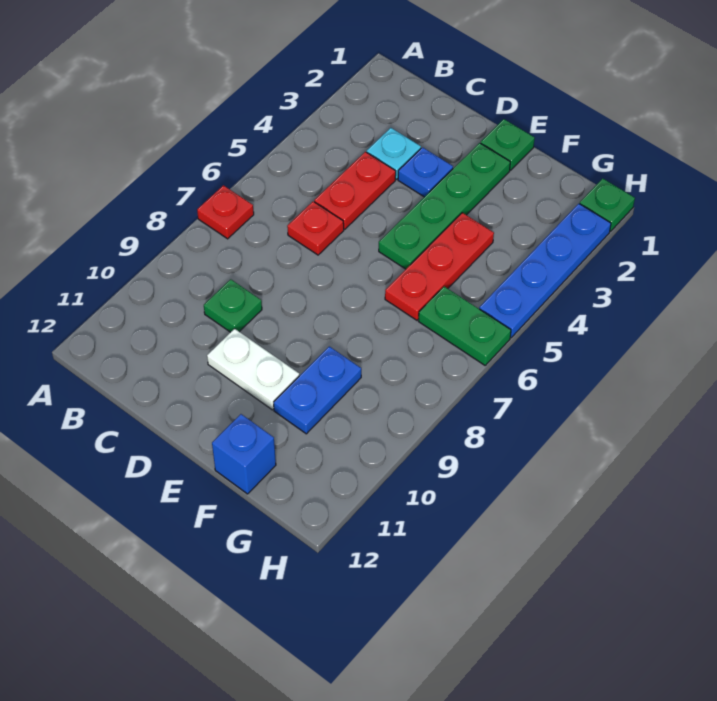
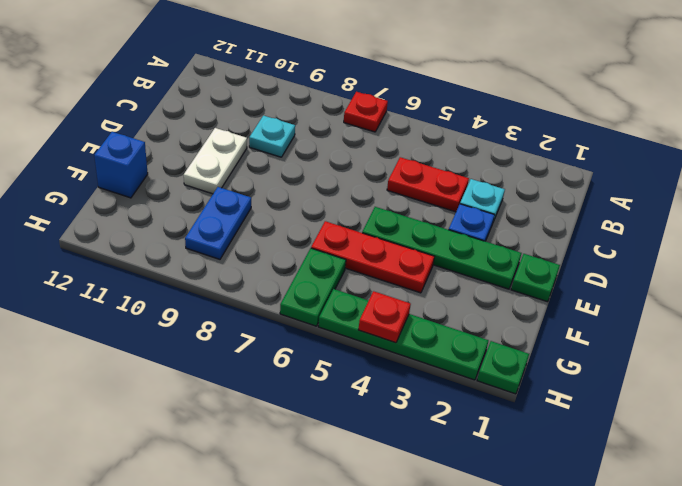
red 1x1 plate [287,202,344,255] -> red 1x1 plate moved to [358,291,411,343]
green 1x1 plate [204,279,262,332] -> cyan 1x1 plate [249,116,295,157]
blue 1x2 plate [274,346,361,434] -> blue 1x2 plate turned to [185,187,251,259]
blue 1x4 plate [479,204,611,338] -> green 1x4 plate [318,289,489,380]

